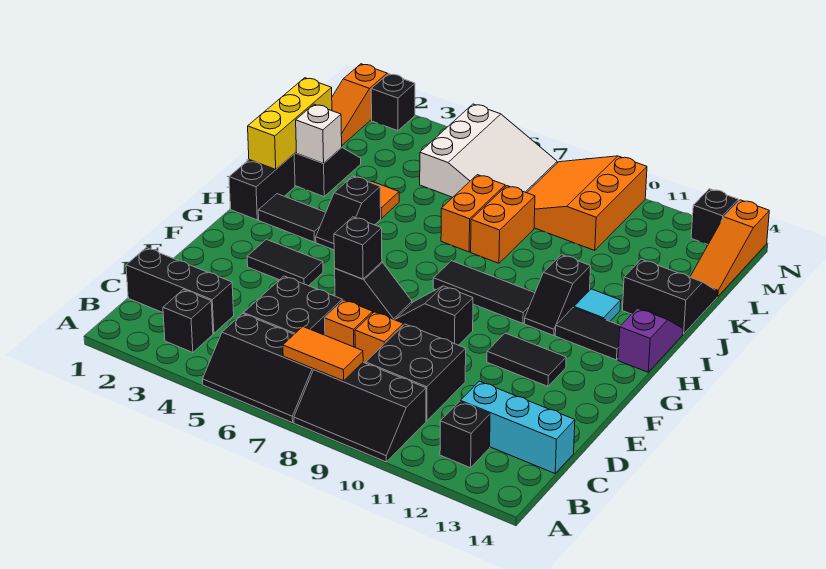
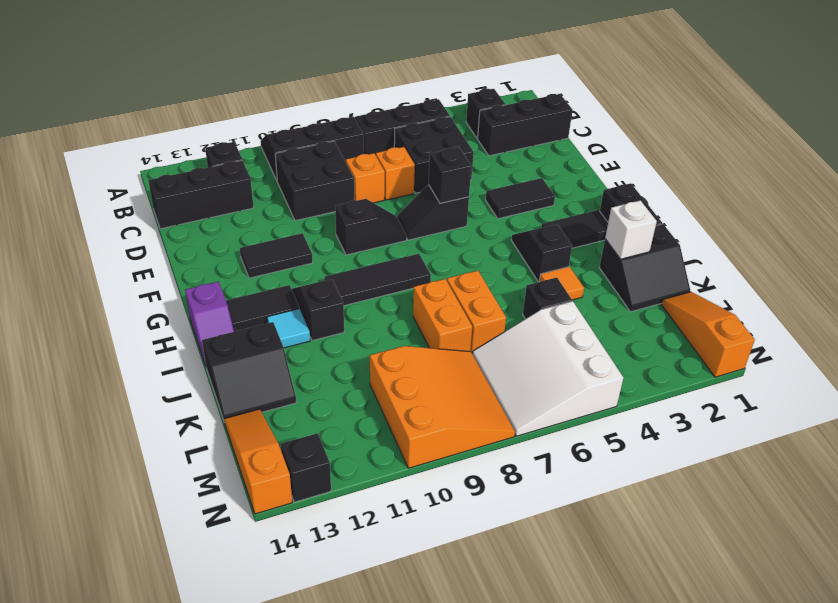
orange 1x2 tile [283,327,363,381] -> none
cyan 1x3 brick [460,381,575,473] -> black 1x3 brick [148,160,254,229]
yellow 1x3 brick [248,78,332,169] -> none
black 1x1 brick [371,74,415,131] -> black 1x1 brick moved to [523,277,572,319]

